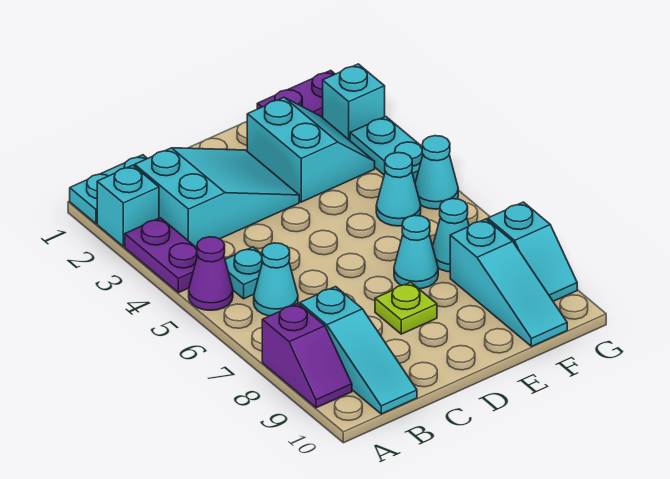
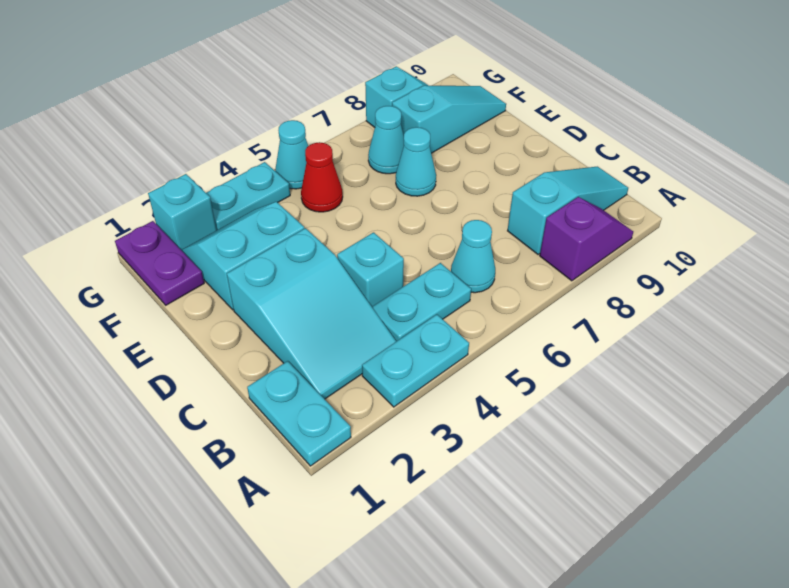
cyan 1x1 brick [97,165,159,247] -> cyan 1x1 brick moved to [337,233,404,306]
purple 1x2 plate [125,218,198,293] -> cyan 1x2 plate [362,315,469,407]
purple 1x1 cone [189,237,233,310] -> none
cyan 2x3 slope [135,148,299,248] -> cyan 2x3 slope turned to [227,228,396,399]
cyan 1x1 plate [225,247,262,299] -> cyan 1x2 plate [372,263,471,341]
lime 1x1 plate [375,282,437,334] -> none
cyan 1x1 cone [376,153,421,226] -> red 1x1 cone [301,142,343,212]

